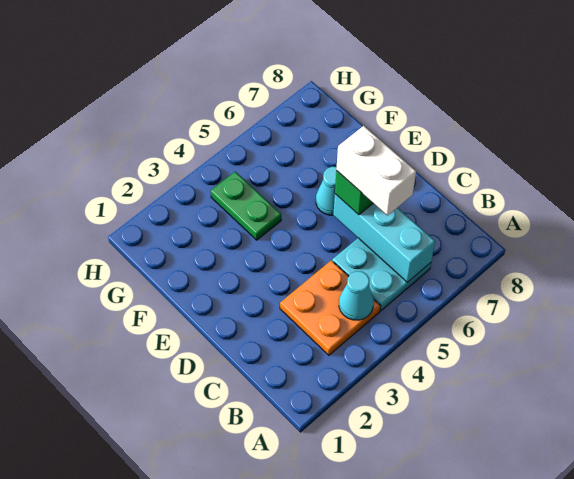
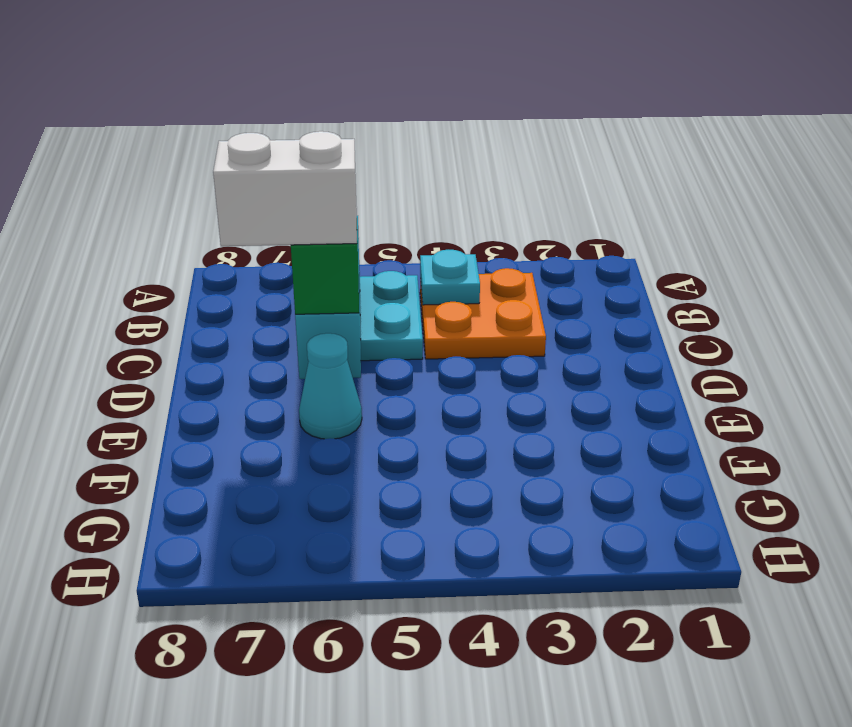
cyan 1x1 cone [339,271,374,320] -> cyan 1x1 plate [420,250,480,305]
white 1x2 brick [336,126,416,216] -> white 1x2 brick turned to [213,131,357,246]
green 1x2 plate [211,172,281,240] -> none

